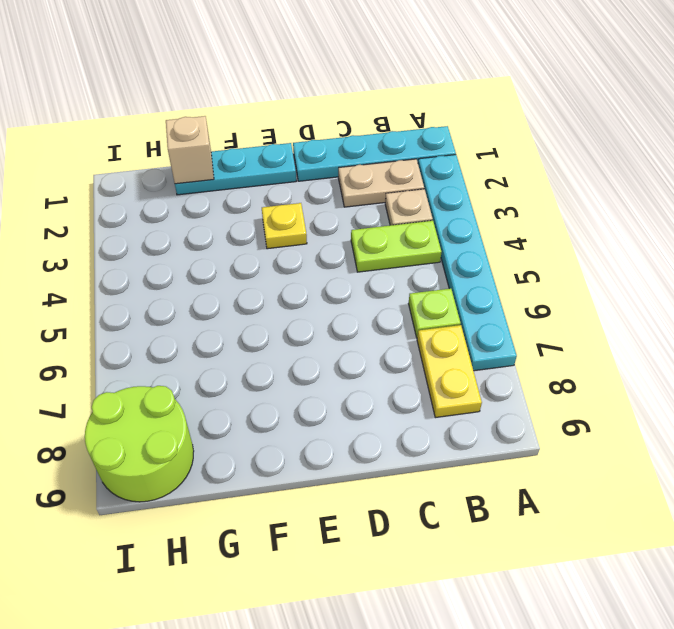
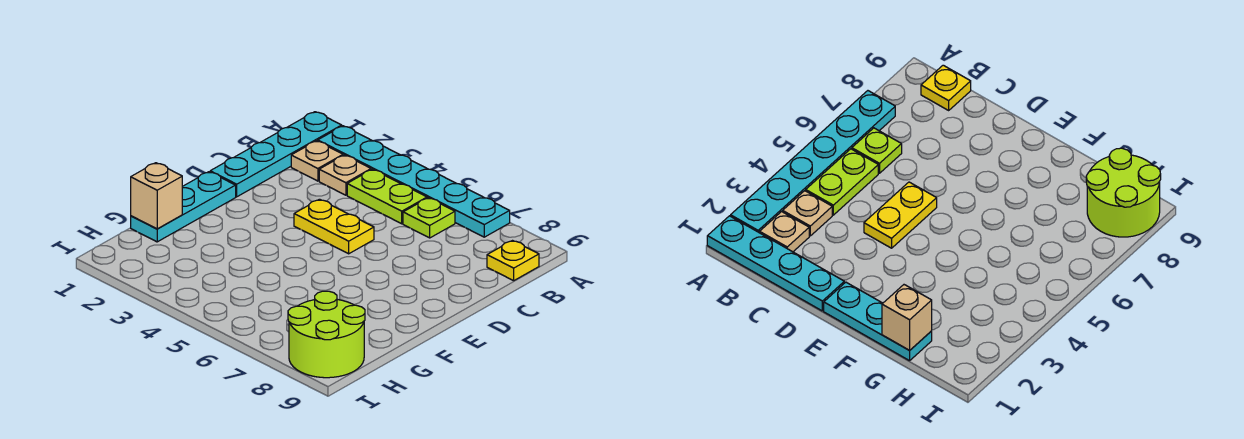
tan 1x2 plate [338,159,424,207] -> tan 1x1 plate [291,141,343,181]
lime 1x2 plate [351,221,442,272] -> lime 1x2 plate turned to [347,169,427,224]
yellow 1x2 plate [417,325,482,417] -> yellow 1x2 plate moved to [294,199,374,254]
yellow 1x1 plate [262,203,307,249] -> yellow 1x1 plate moved to [487,241,539,281]

